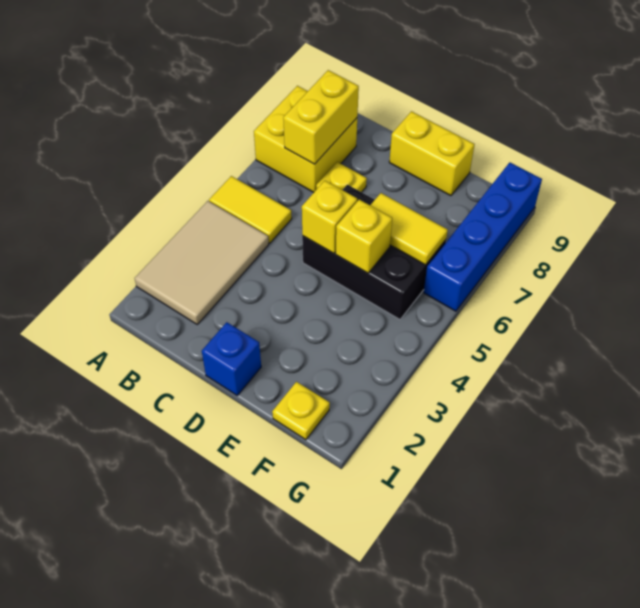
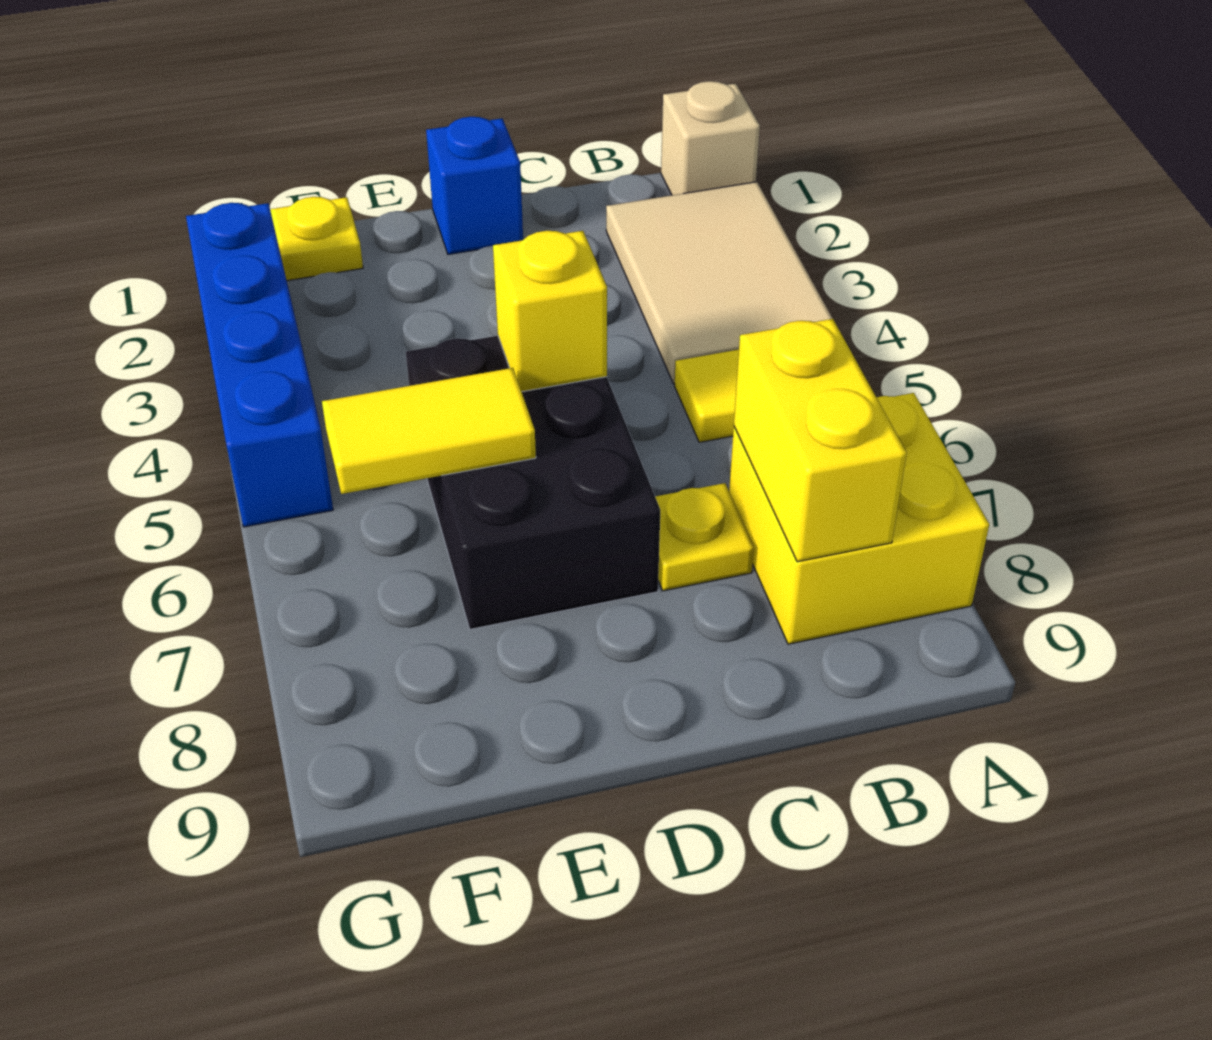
none -> tan 1x1 brick [661,81,760,195]
black 2x3 brick [302,185,446,319] -> black 2x3 brick turned to [406,336,660,629]
yellow 1x2 brick [389,111,475,196] -> none
yellow 1x1 brick [336,200,392,273] -> none
blue 1x4 brick [424,163,542,311] -> blue 1x4 brick moved to [186,203,333,527]

